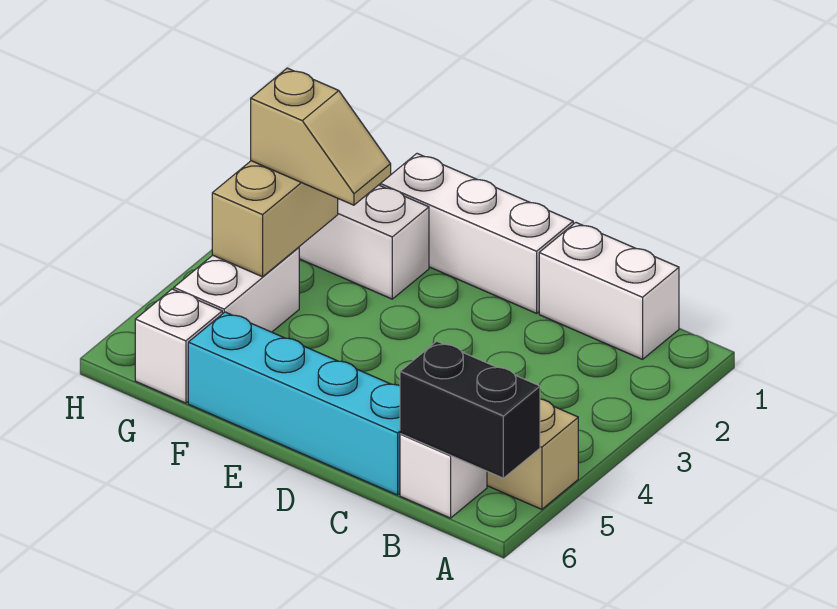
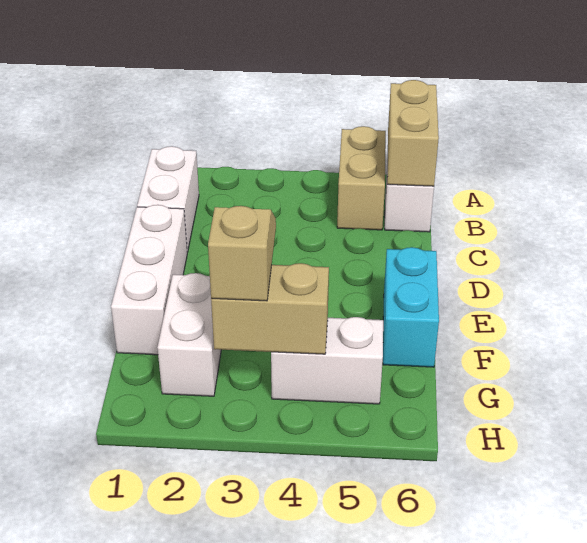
black 1x2 brick [400,341,540,478] -> tan 1x2 brick [387,80,439,186]
cyan 1x4 brick [188,312,400,495] -> cyan 1x2 brick [383,247,439,367]
white 1x1 brick [135,289,222,403] -> none

